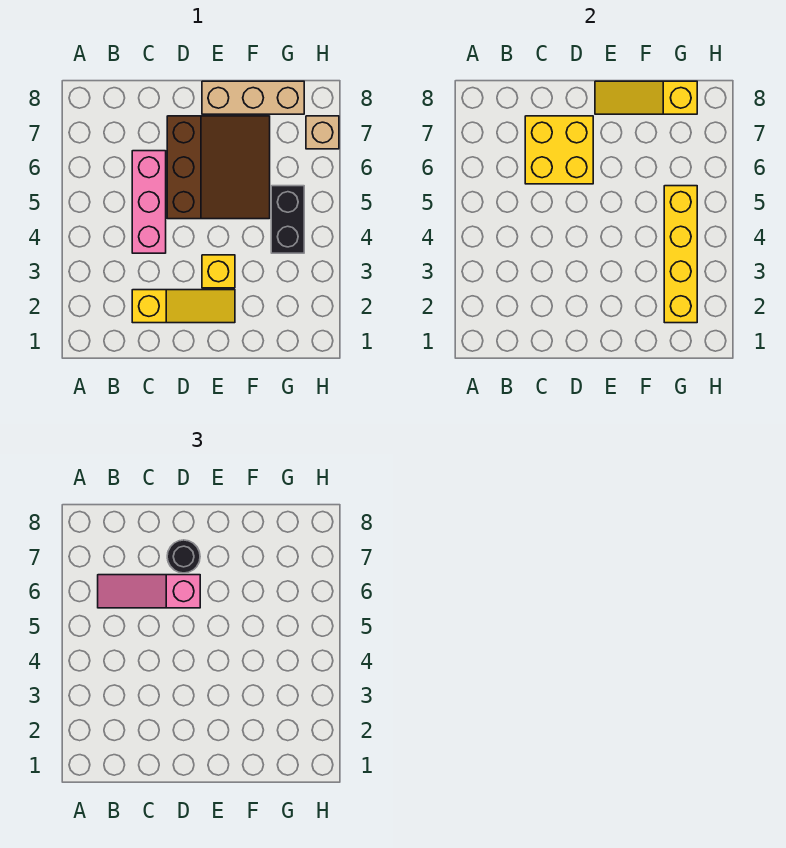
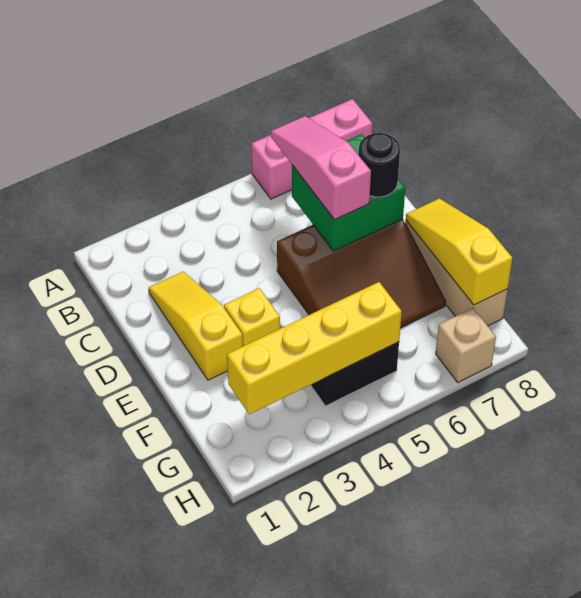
yellow 1x3 slope [132,290,235,323] -> yellow 1x3 slope turned to [149,272,243,380]
pink 1x3 brick [132,151,166,253] -> pink 1x3 brick moved to [251,99,373,199]
yellow 2x2 brick [525,116,593,184] -> green 2x2 brick [292,134,405,251]

